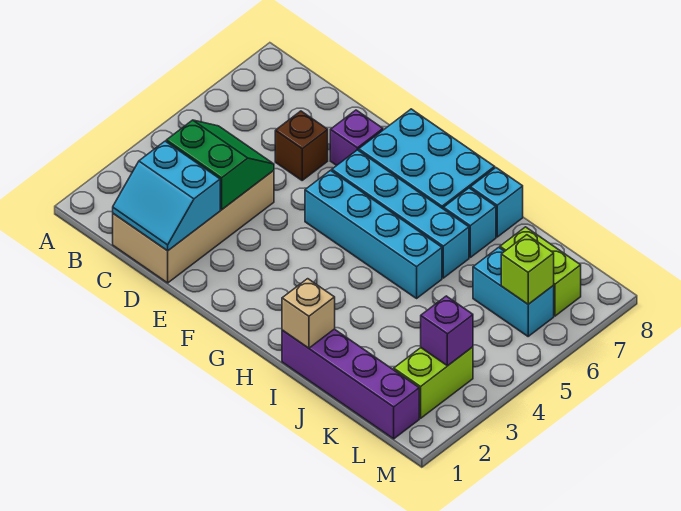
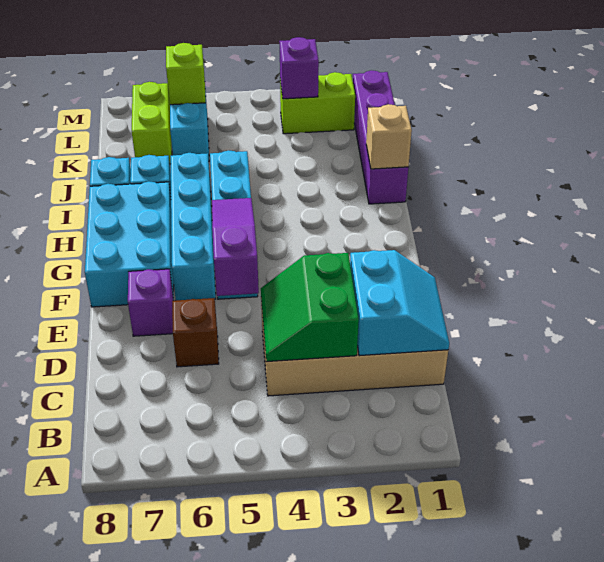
none -> purple 1x3 slope [212,198,259,296]

